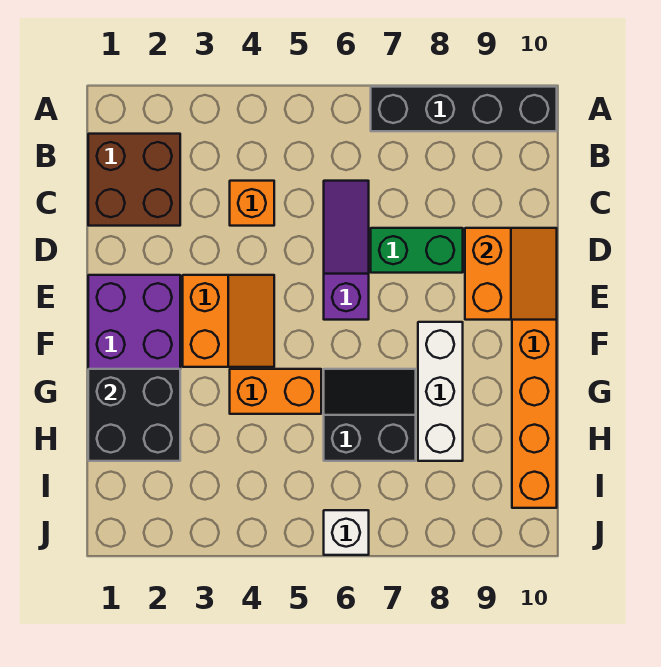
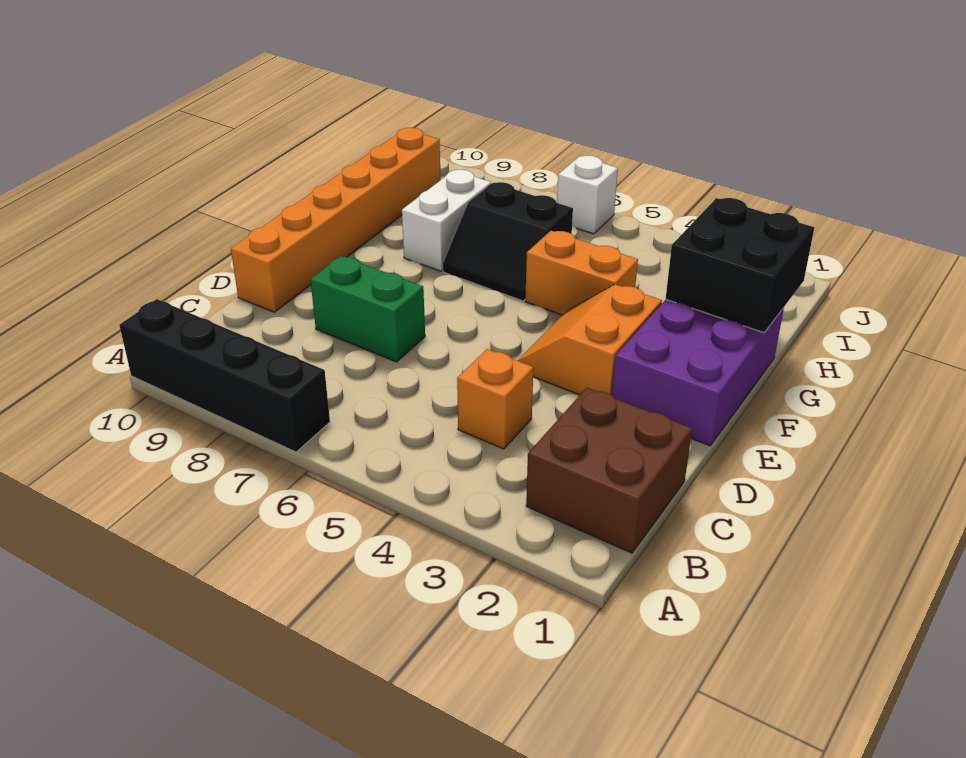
purple 1x3 slope [324,181,369,320] -> none
orange 2x2 slope [465,228,557,320] -> none
white 1x3 brick [418,322,463,461] -> white 1x2 brick [402,170,491,271]

